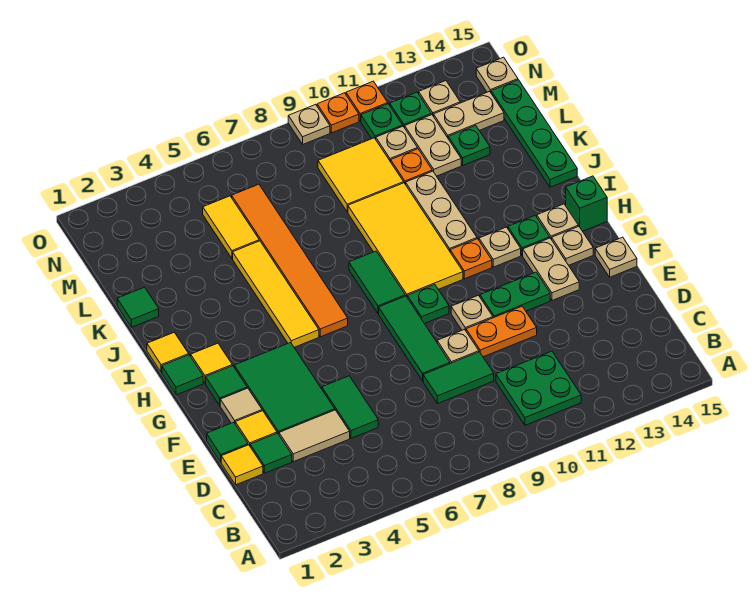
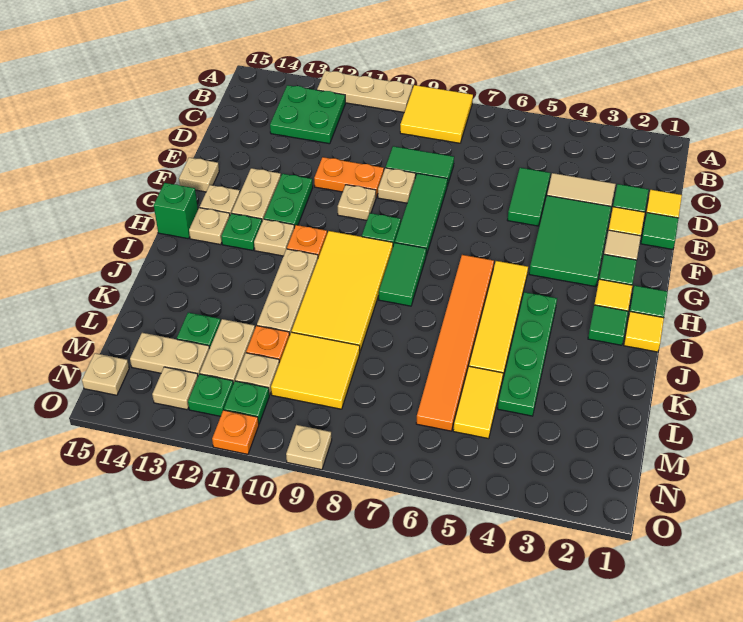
none -> yellow 2x2 tile [400,85,473,143]
none -> tan 1x3 plate [317,71,413,112]
green 2x2 plate [496,351,581,425] -> green 2x2 plate moved to [270,85,345,144]
green 1x2 plate [480,272,550,318] -> green 1x2 plate turned to [264,174,313,228]
green 1x4 plate [491,80,577,187] -> green 1x4 plate moved to [498,292,557,416]
green 1x1 tile [117,287,159,327] -> green 1x1 tile moved to [588,305,628,345]
orange 1x1 plate [317,93,359,133] -> none

